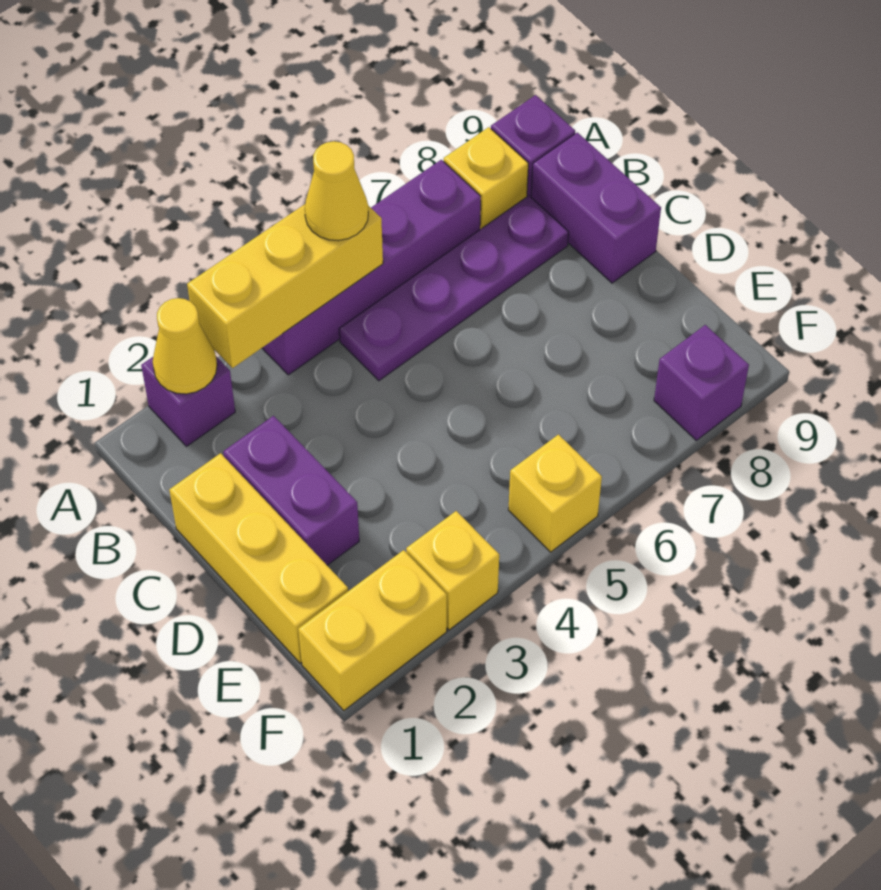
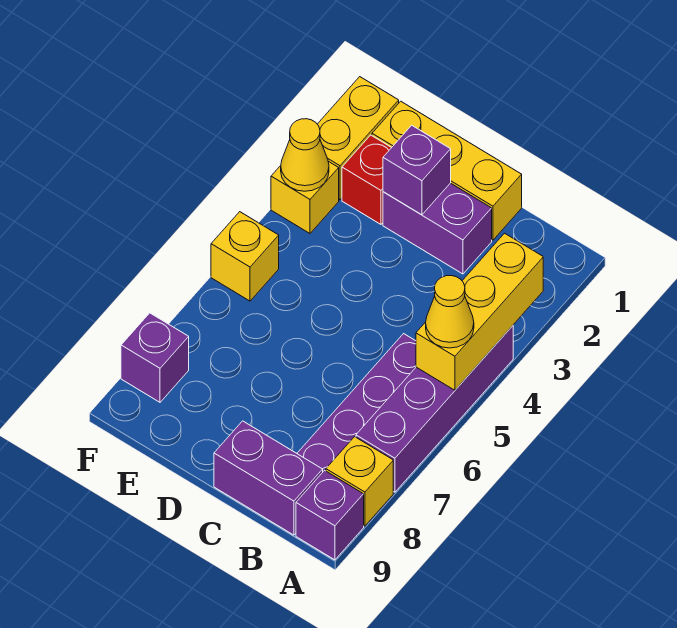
purple 1x1 brick [141,357,235,446] -> purple 1x1 brick moved to [383,125,451,215]
yellow 1x1 cone [153,298,217,394] -> yellow 1x1 cone moved to [281,119,329,191]
none -> red 1x1 brick [342,135,391,224]

